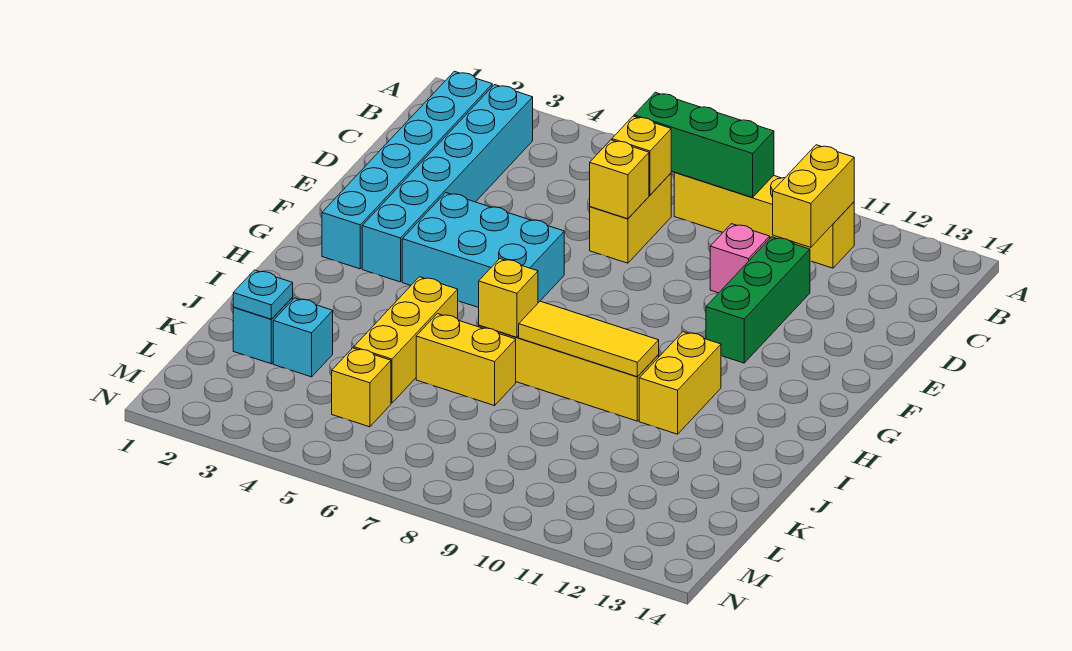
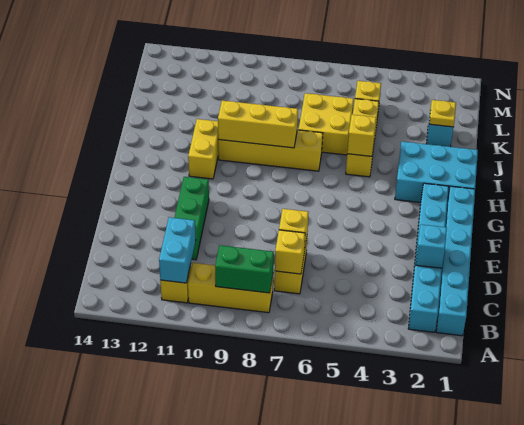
cyan 1x6 brick [362,85,533,282] -> cyan 1x6 brick moved to [436,186,475,336]
green 1x3 brick [634,92,774,197] -> green 1x2 brick [215,245,274,293]
yellow 1x2 brick [773,145,854,247] -> cyan 1x2 brick [159,217,196,283]
pink 1x1 brick [710,224,770,293] -> none
cyan 2x3 brick [402,193,564,308] -> cyan 2x3 brick moved to [395,142,478,202]
yellow 1x1 brick [479,259,538,337] -> yellow 1x1 brick moved to [347,114,376,156]
yellow 1x3 tile [519,301,659,377] -> yellow 1x3 brick [218,101,298,148]
yellow 1x2 brick [416,314,516,406] -> yellow 2x2 brick [299,93,354,155]
cyan 1x1 plate [233,270,293,319] -> yellow 1x1 plate [429,100,456,127]
cyan 1x1 brick [273,298,333,377] -> cyan 1x1 brick moved to [416,224,447,268]

